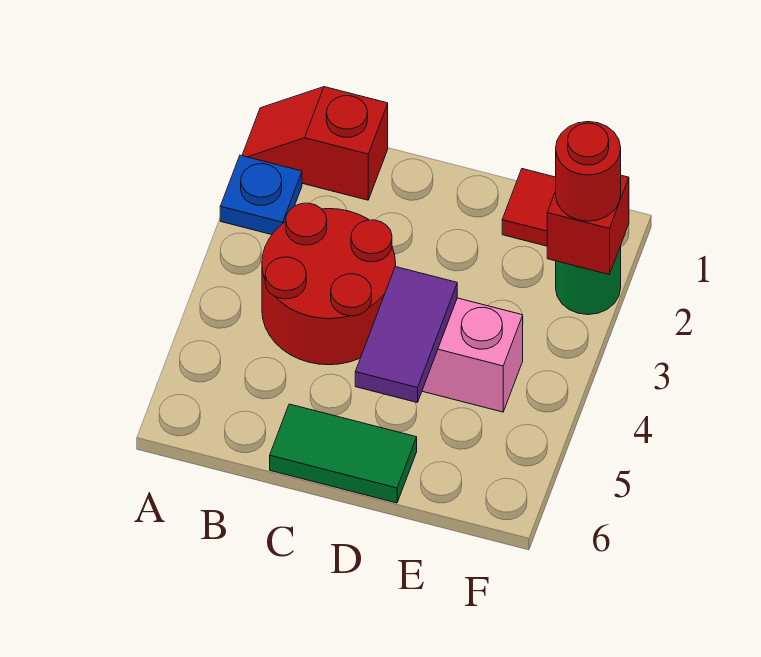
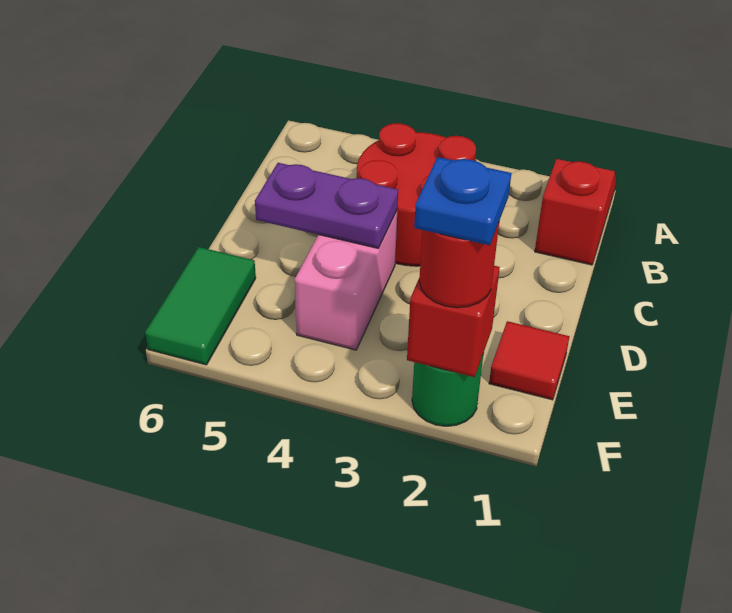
blue 1x1 plate [220,155,302,235] -> blue 1x1 plate moved to [414,157,511,245]
green 1x2 tile [270,404,417,503] -> green 1x2 tile moved to [145,247,256,365]
purple 1x2 tile [355,266,457,402] -> purple 1x2 plate [255,163,398,249]

